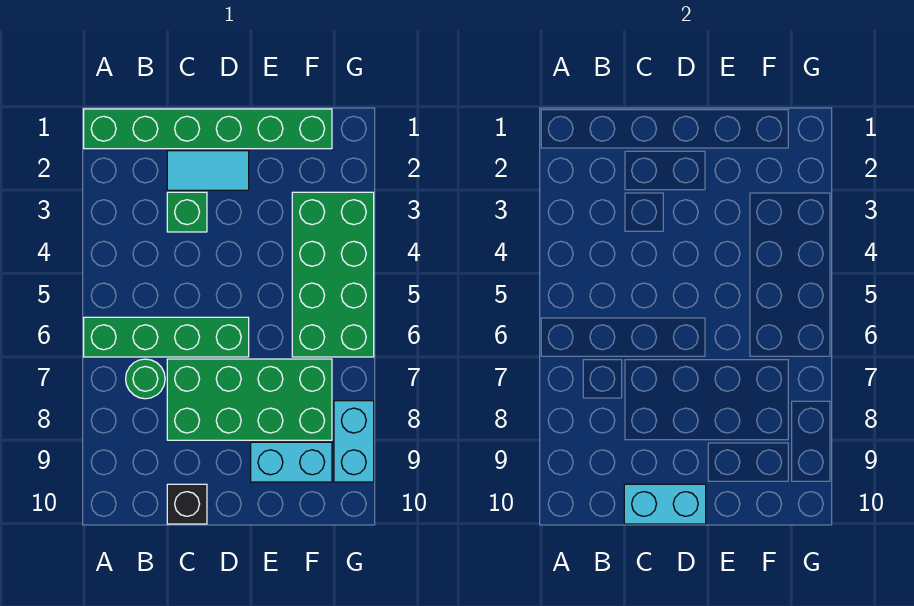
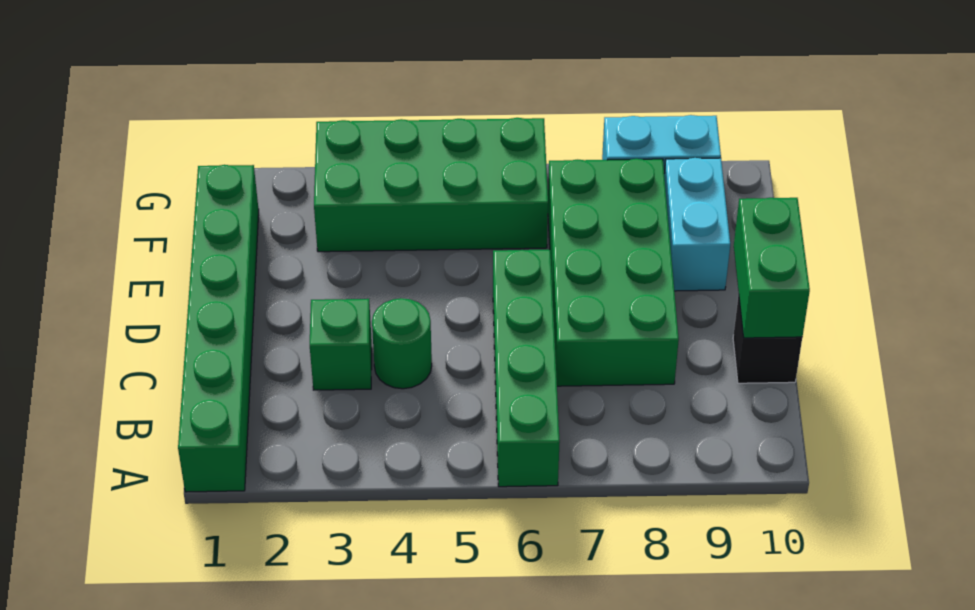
green 1x1 round brick [126,359,165,399] -> green 1x1 round brick moved to [372,298,432,389]
cyan 1x2 tile [167,151,249,190] -> none
cyan 1x2 brick [624,484,706,524] -> green 1x2 brick [734,198,810,338]

